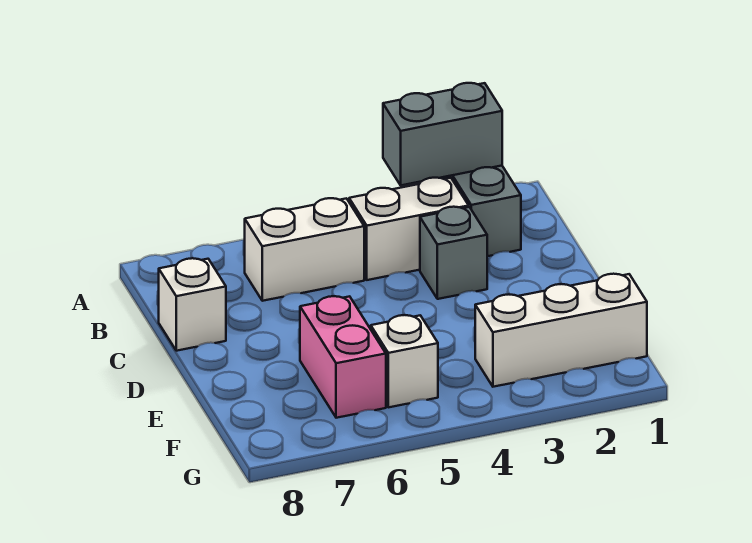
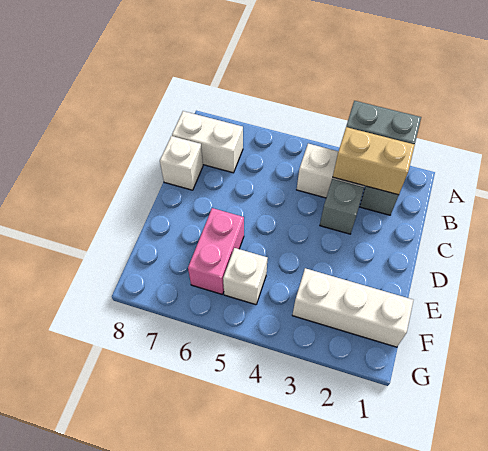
none -> tan 1x2 brick [333,127,415,195]
white 1x2 brick [245,198,364,301] -> white 1x2 brick moved to [172,111,243,173]

